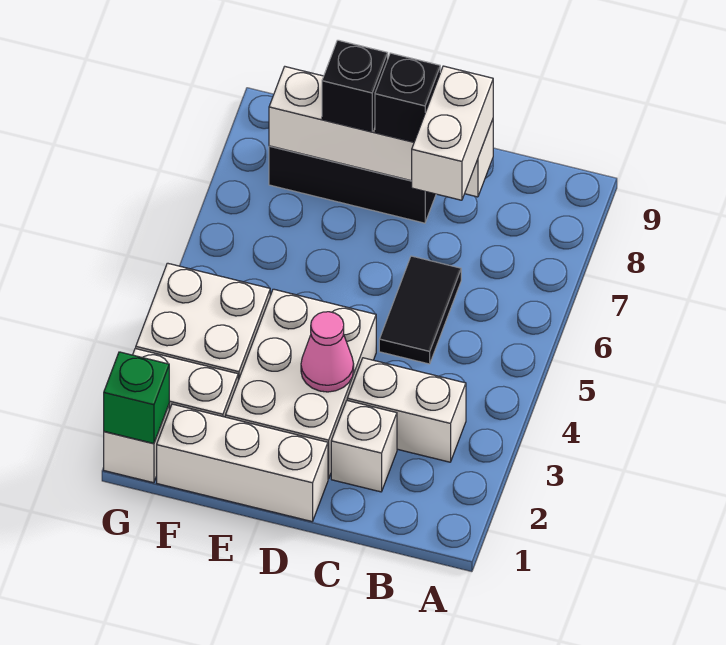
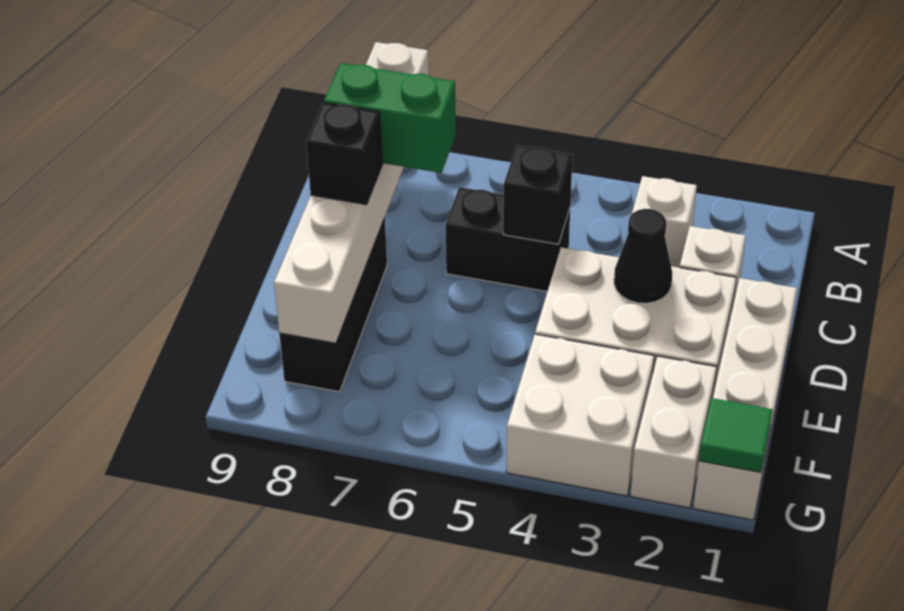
white 1x2 brick [347,358,466,462] -> white 1x1 brick [632,176,697,268]
black 1x2 tile [379,256,461,364] -> black 1x2 brick [445,187,570,292]
white 1x2 brick [412,66,493,200] -> green 1x2 brick [324,63,456,173]
white 1x4 brick [269,67,493,197] -> white 1x6 brick [274,42,429,343]
pink 1x1 cone [301,312,354,392] -> black 1x1 cone [614,209,672,303]
black 1x1 brick [322,40,388,132] -> black 1x1 brick moved to [503,145,573,244]
green 1x1 brick [104,352,169,443] -> green 1x1 tile [699,398,773,472]

